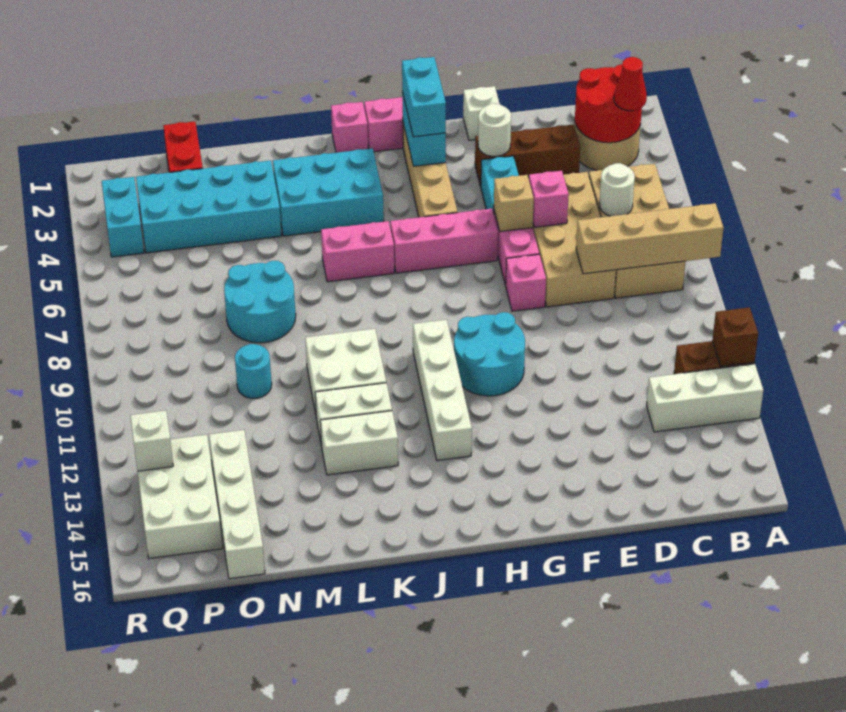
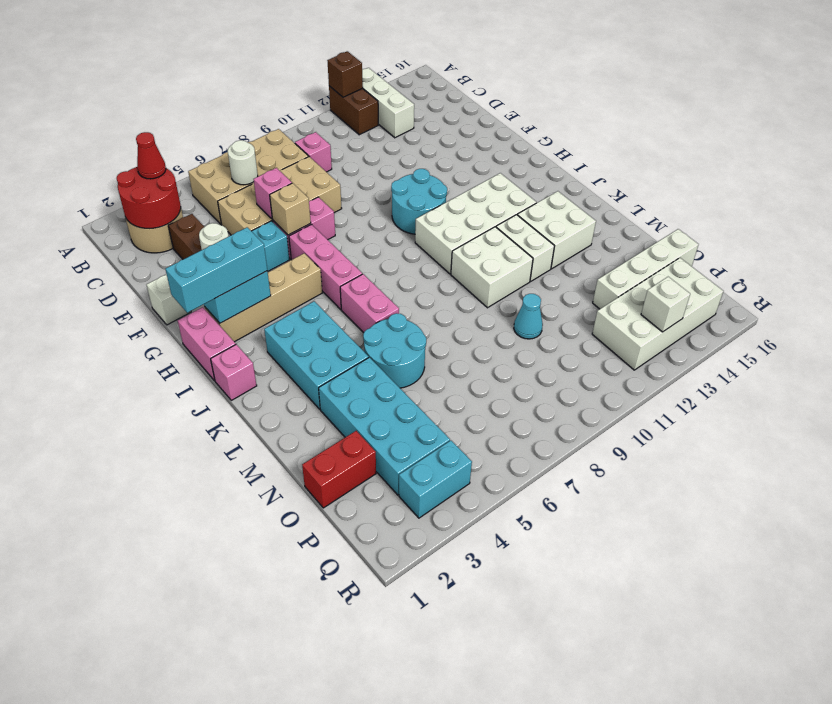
tan 1x4 brick [576,203,723,274] -> none
pink 1x1 brick [506,254,546,311] -> pink 1x1 brick moved to [295,132,332,172]
cyan 1x2 brick [402,57,446,137] -> cyan 1x3 brick [165,227,267,313]
white 1x4 brick [413,320,472,461] -> white 2x4 brick [415,173,536,274]
white 1x2 brick [320,411,398,475] -> white 2x2 brick [518,191,596,269]
cyan 2x2 round brick [224,261,296,343] -> cyan 2x2 round brick moved to [363,313,426,388]
cyan 1x1 round brick [235,344,272,398] -> cyan 1x1 cone [514,294,543,339]
white 2x3 brick [138,435,222,559] -> white 2x4 brick [592,258,723,370]

